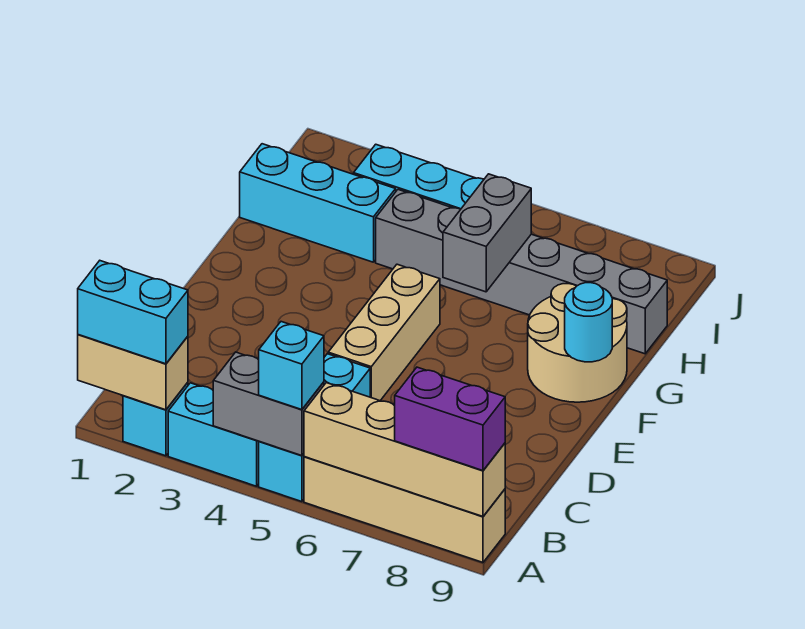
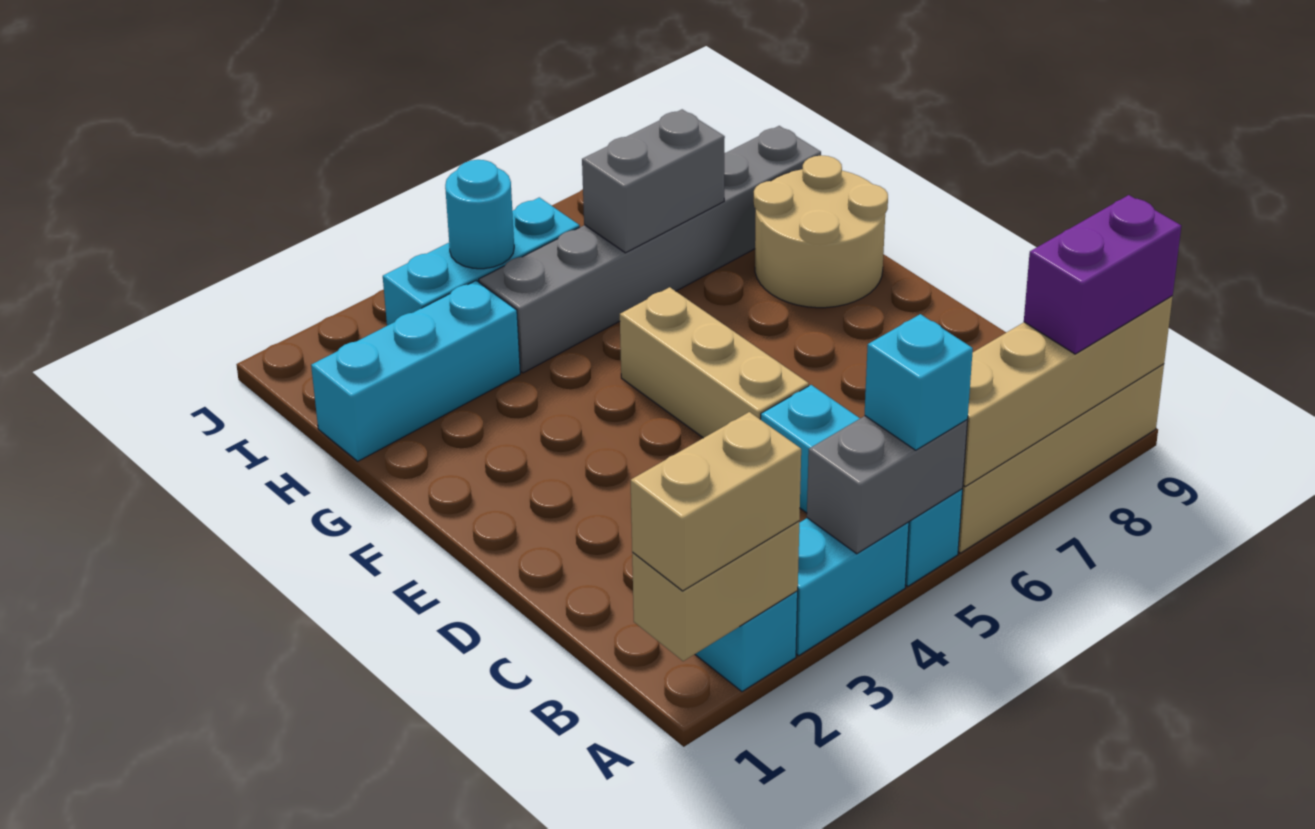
cyan 1x2 brick [78,261,188,364] -> tan 1x2 brick [631,412,801,591]
cyan 1x1 round brick [565,283,612,362] -> cyan 1x1 round brick moved to [445,160,514,269]
grey 1x2 brick [443,174,531,292] -> grey 1x2 brick turned to [582,109,725,253]

